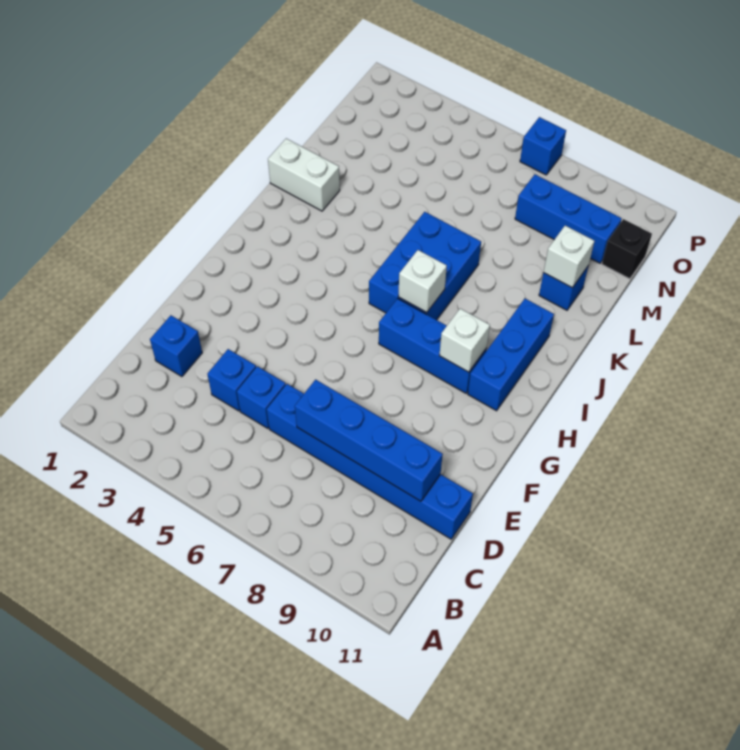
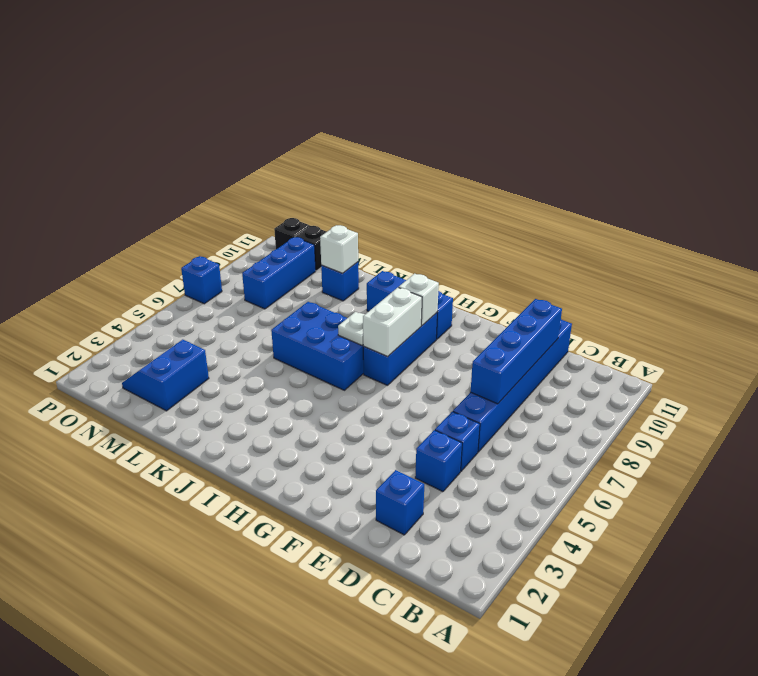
white 1x1 brick [398,250,447,313] -> white 1x1 plate [338,312,365,345]
white 1x2 brick [268,138,340,211] -> white 1x2 brick moved to [363,288,422,357]
none -> blue 2x2 slope [122,340,209,411]
none -> black 1x1 brick [274,218,310,249]

